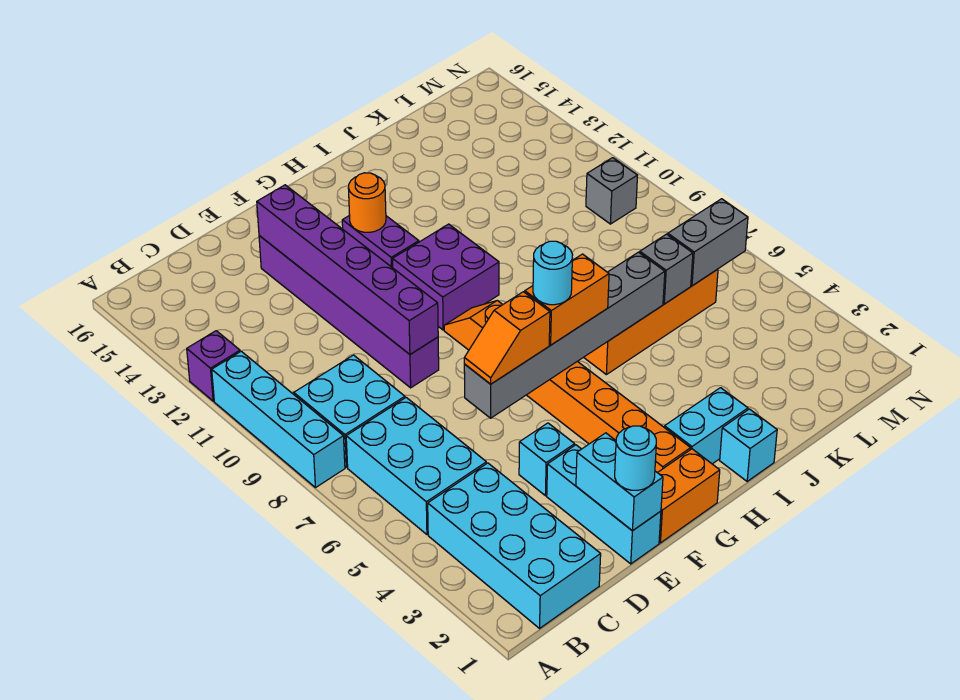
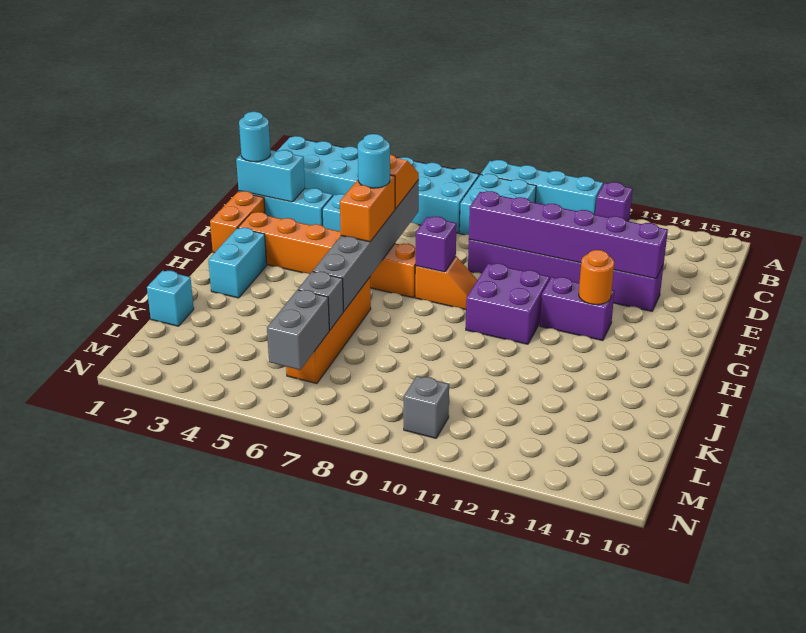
none -> purple 1x1 brick [415,217,457,272]
cyan 1x1 brick [720,409,777,481] -> cyan 1x1 brick moved to [147,271,194,326]

